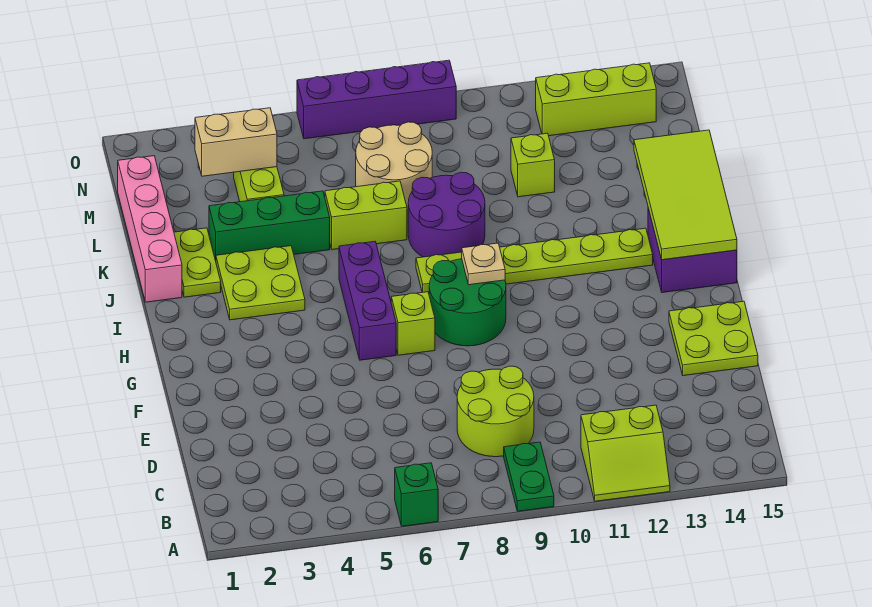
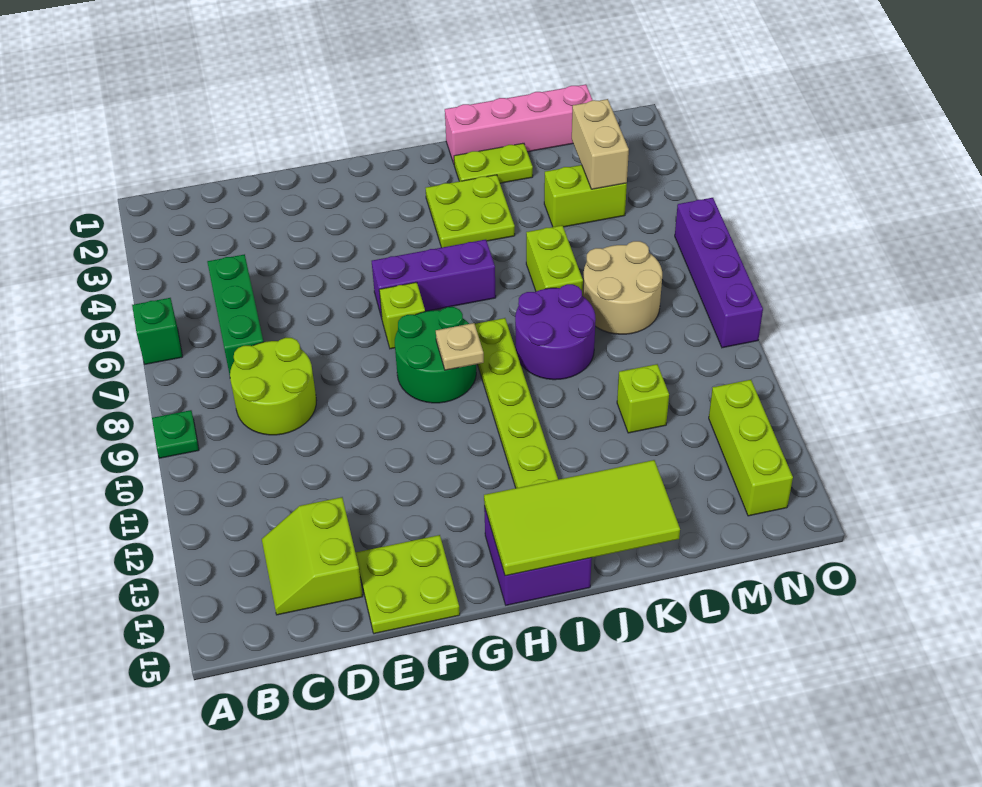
green 1x2 plate [504,442,554,511] -> green 1x1 plate [152,410,199,458]
lime 2x2 slope [581,405,670,501] -> lime 2x2 slope moved to [262,497,363,615]
green 1x3 brick [209,191,330,261] -> green 1x3 brick moved to [207,254,263,375]

